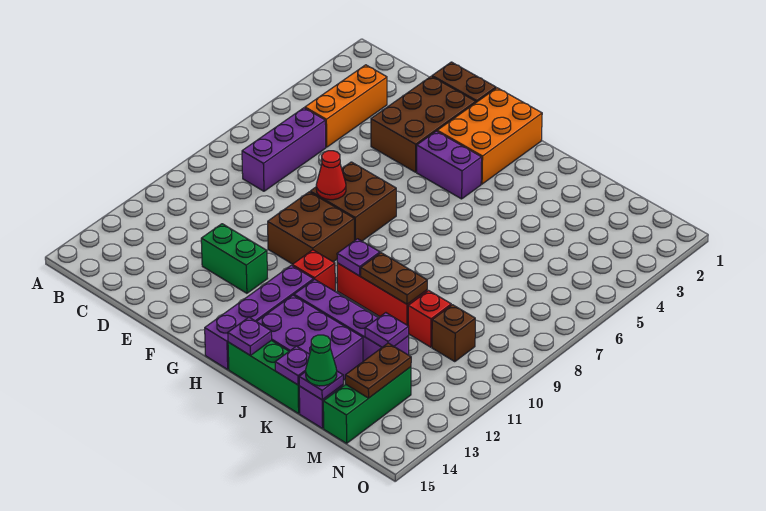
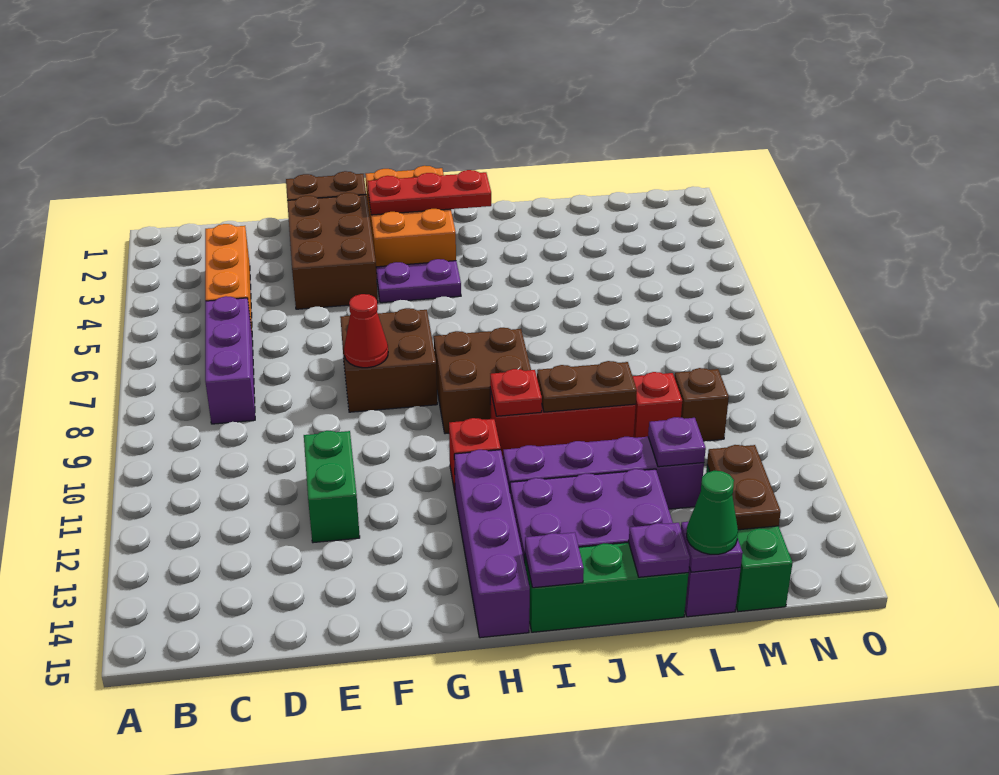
green 1x2 brick [201,224,267,293] -> green 1x2 brick turned to [304,431,360,543]
brown 2x2 brick [268,192,354,264] -> brown 2x2 brick moved to [434,328,531,434]
none -> red 1x3 plate [368,170,491,215]
purple 1x2 brick [417,131,482,199] -> purple 1x2 plate [376,259,461,303]
purple 1x1 plate [337,239,380,276] -> red 1x1 plate [490,369,542,416]

